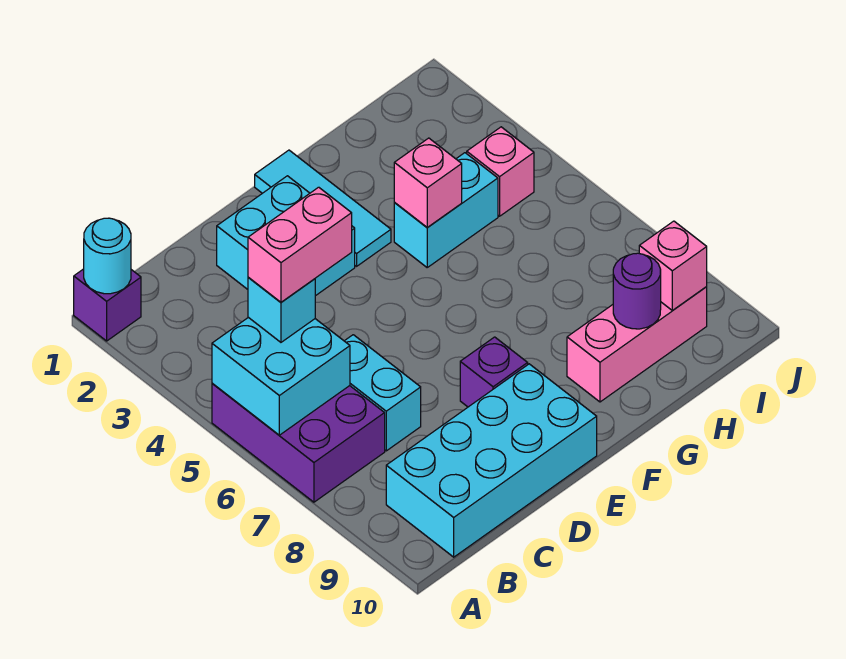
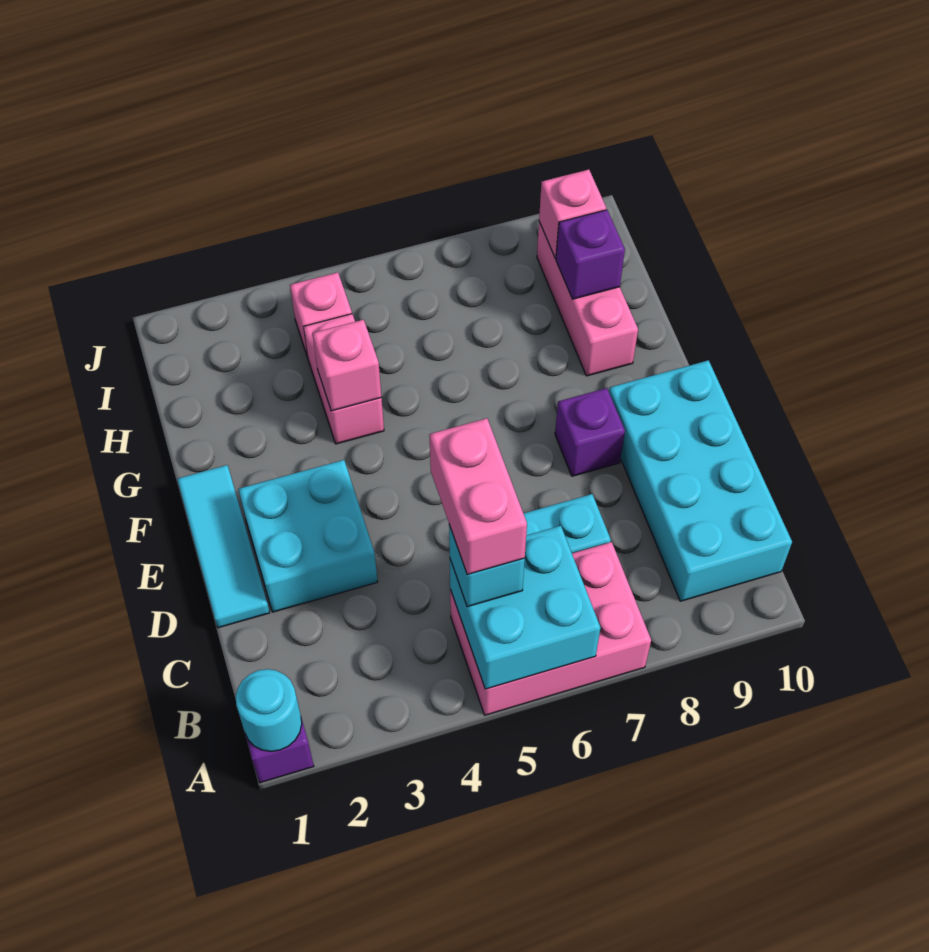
purple 2x3 brick [212,383,385,502] -> pink 2x3 brick [450,542,651,715]
cyan 1x3 tile [255,150,391,266] -> cyan 1x3 tile turned to [177,465,270,628]
cyan 1x2 brick [394,153,498,267] -> pink 1x2 brick [304,314,384,444]
purple 1x1 round brick [613,253,661,329] -> purple 1x1 brick [556,210,625,299]

